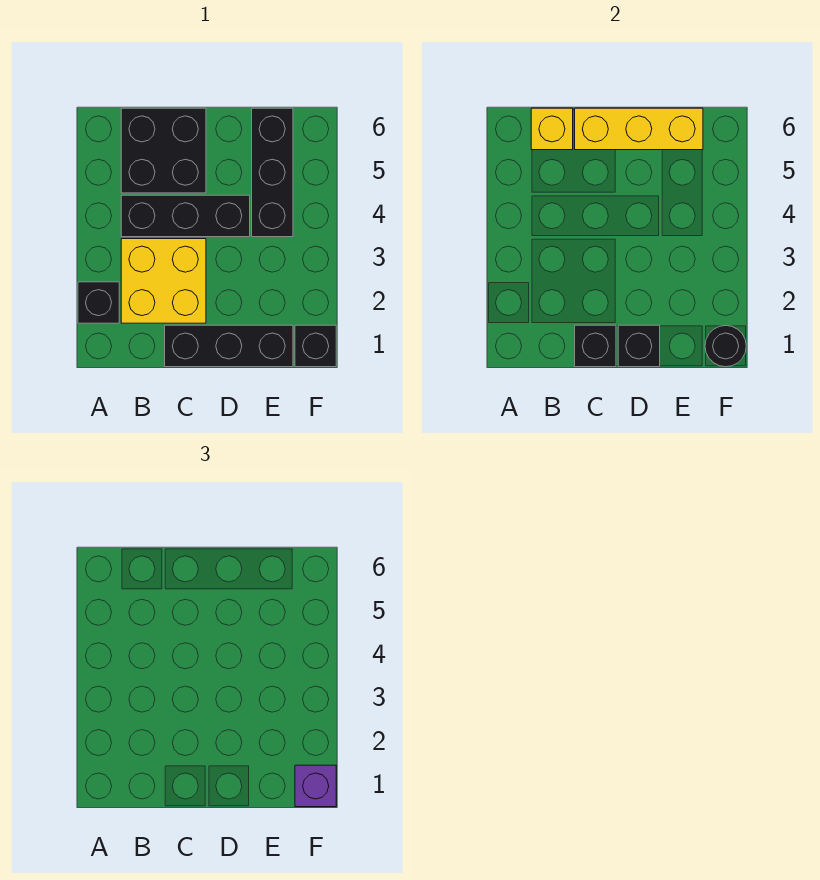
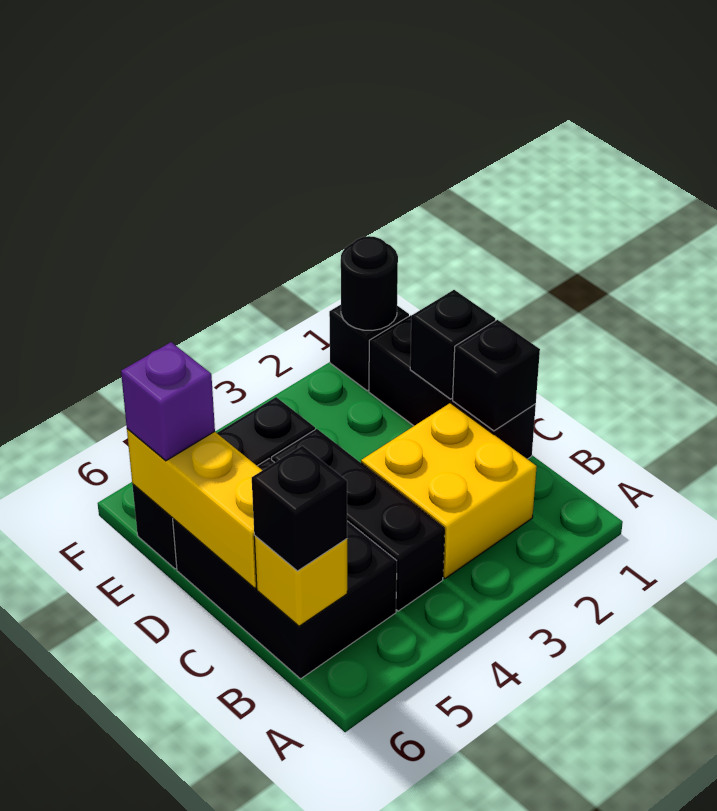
black 1x1 brick [78,282,119,323] -> black 1x1 brick moved to [252,446,347,571]
black 2x2 brick [121,108,206,193] -> black 2x3 brick [173,458,397,679]
purple 1x1 brick [295,765,336,807] -> purple 1x1 brick moved to [121,342,215,461]

